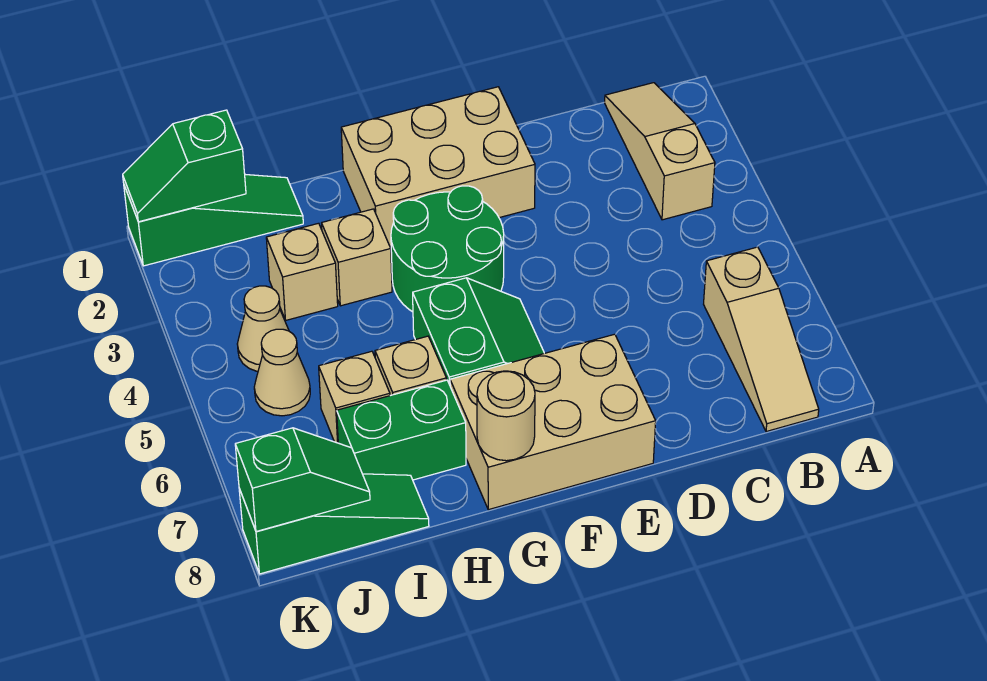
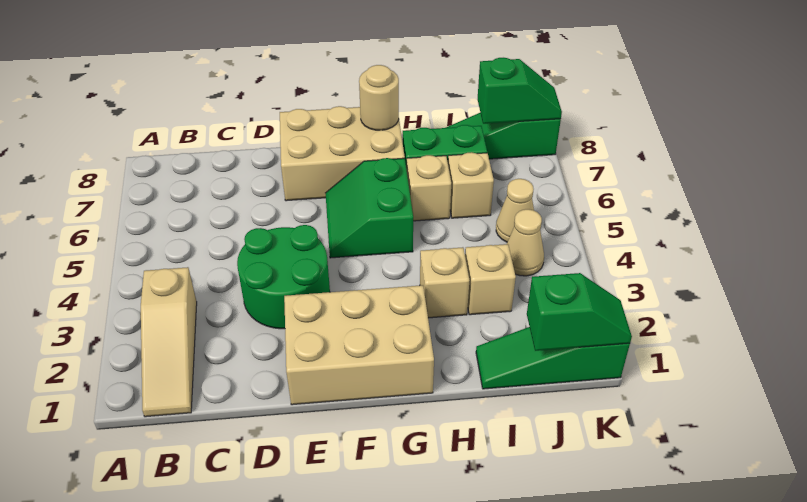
tan 1x3 slope [704,247,819,432] -> none
green 2x2 round brick [391,186,504,312] -> green 2x2 round brick moved to [237,225,330,329]
green 1x2 slope [235,428,370,531] -> green 1x2 slope turned to [478,58,562,124]

